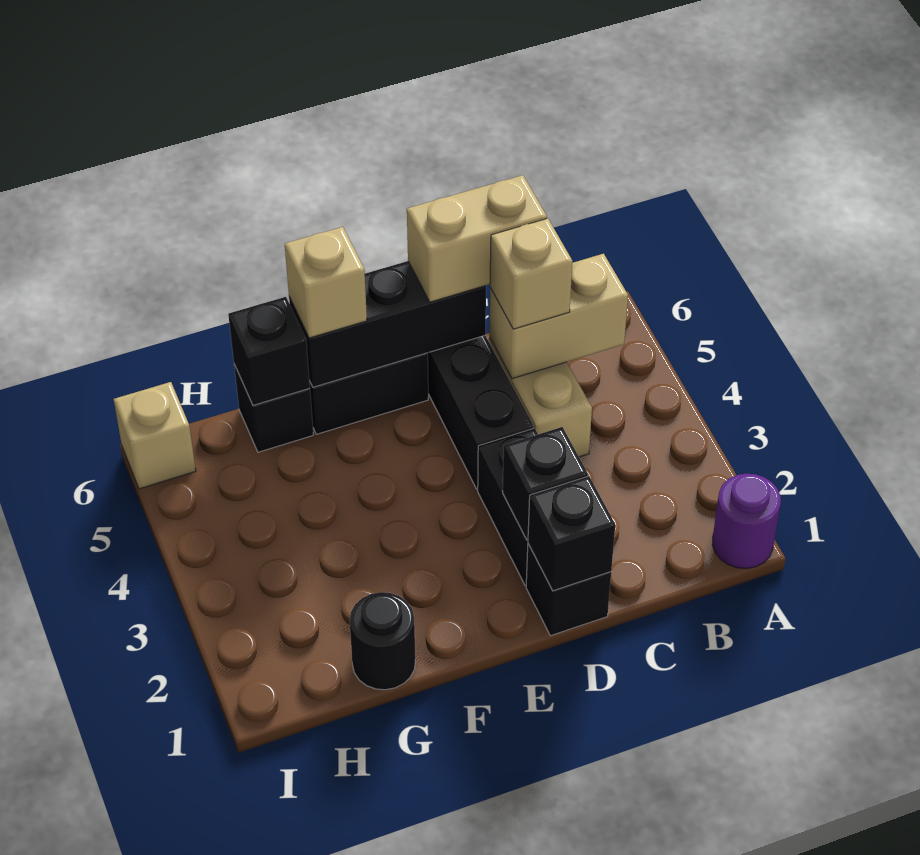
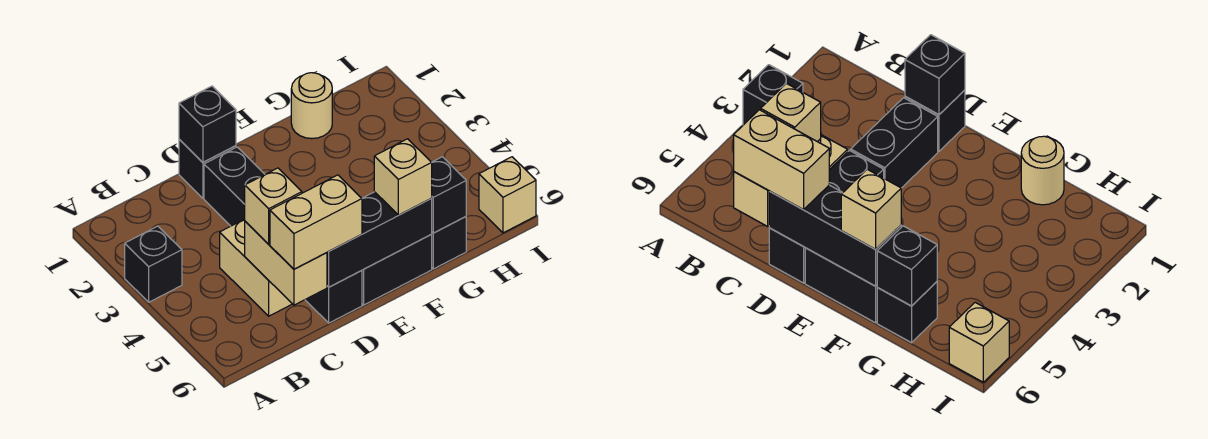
purple 1x1 round brick [712,474,781,568] -> none
tan 1x2 brick [489,254,628,379] -> tan 1x2 brick turned to [245,221,327,305]
black 1x1 brick [503,427,588,540] -> black 1x1 brick moved to [125,226,182,302]
black 1x1 round brick [350,592,415,690] -> tan 1x1 round brick [291,73,332,139]

